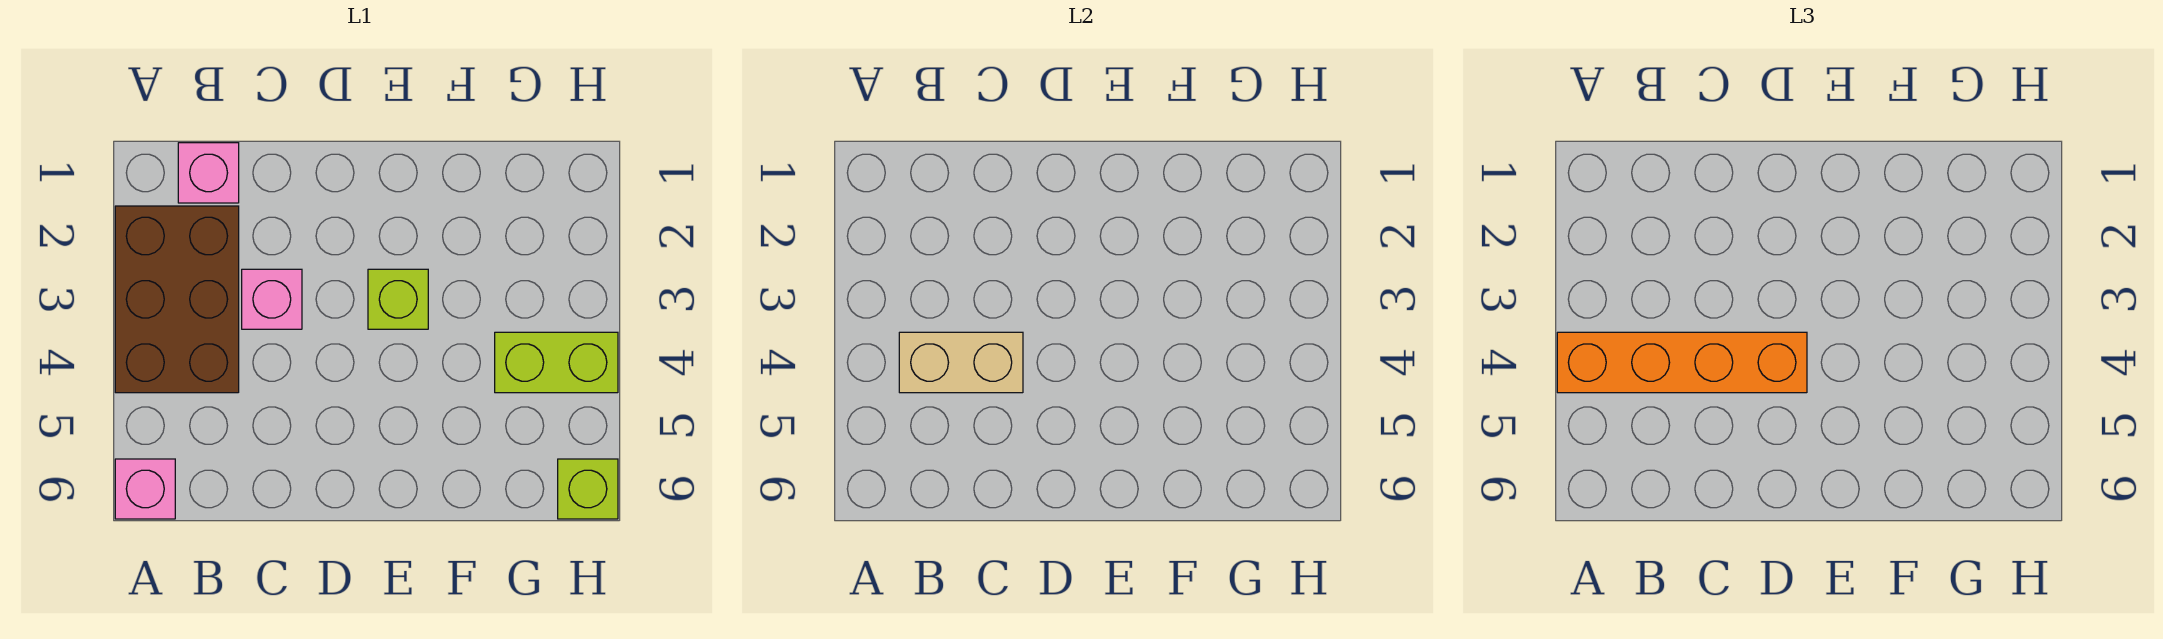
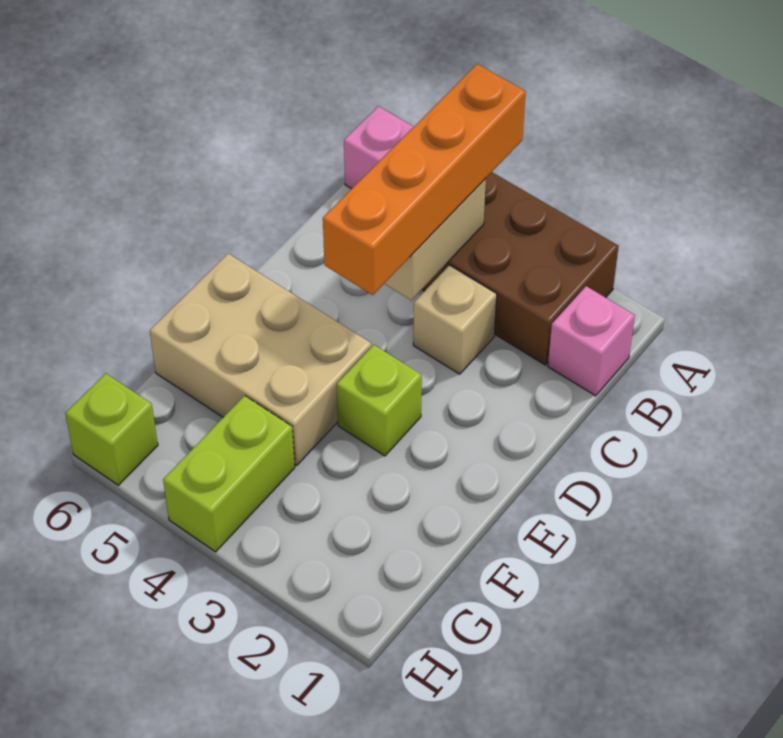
pink 1x1 brick [242,269,302,329] -> tan 1x1 brick [413,265,497,374]
none -> tan 2x3 brick [150,254,372,466]

